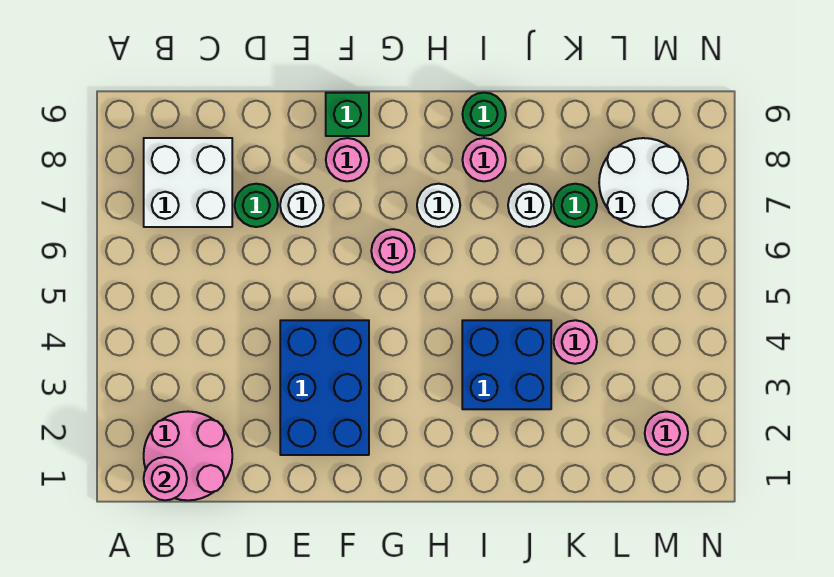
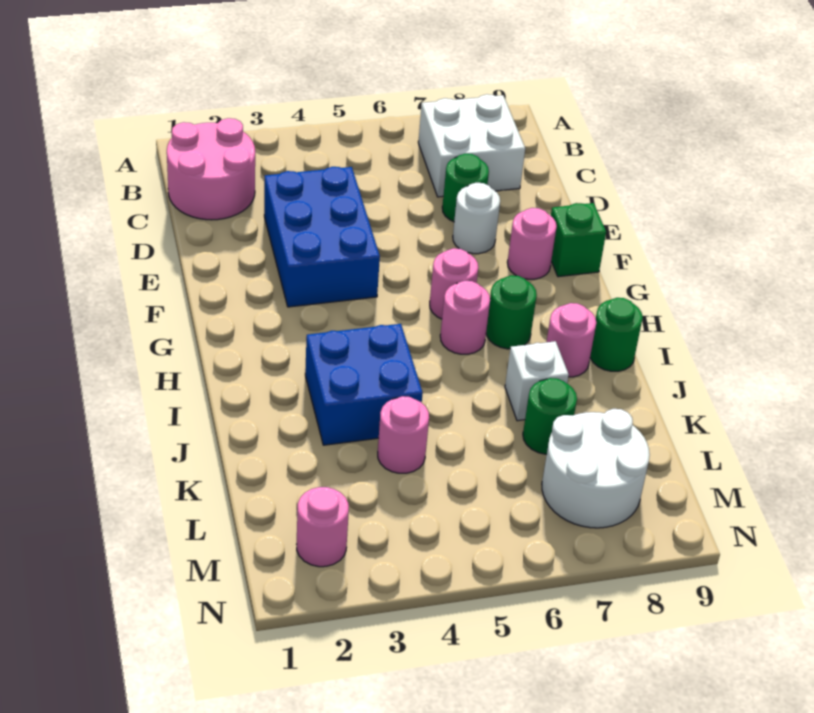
pink 1x1 round brick [144,457,187,500] -> pink 1x1 round brick moved to [440,281,490,354]
blue 2x3 brick [280,320,369,455] -> blue 2x3 brick turned to [264,167,380,307]
white 1x1 round brick [417,184,460,227] -> green 1x1 round brick [486,275,537,349]
white 1x1 round brick [508,184,551,227] -> white 1x1 brick [505,341,569,421]

